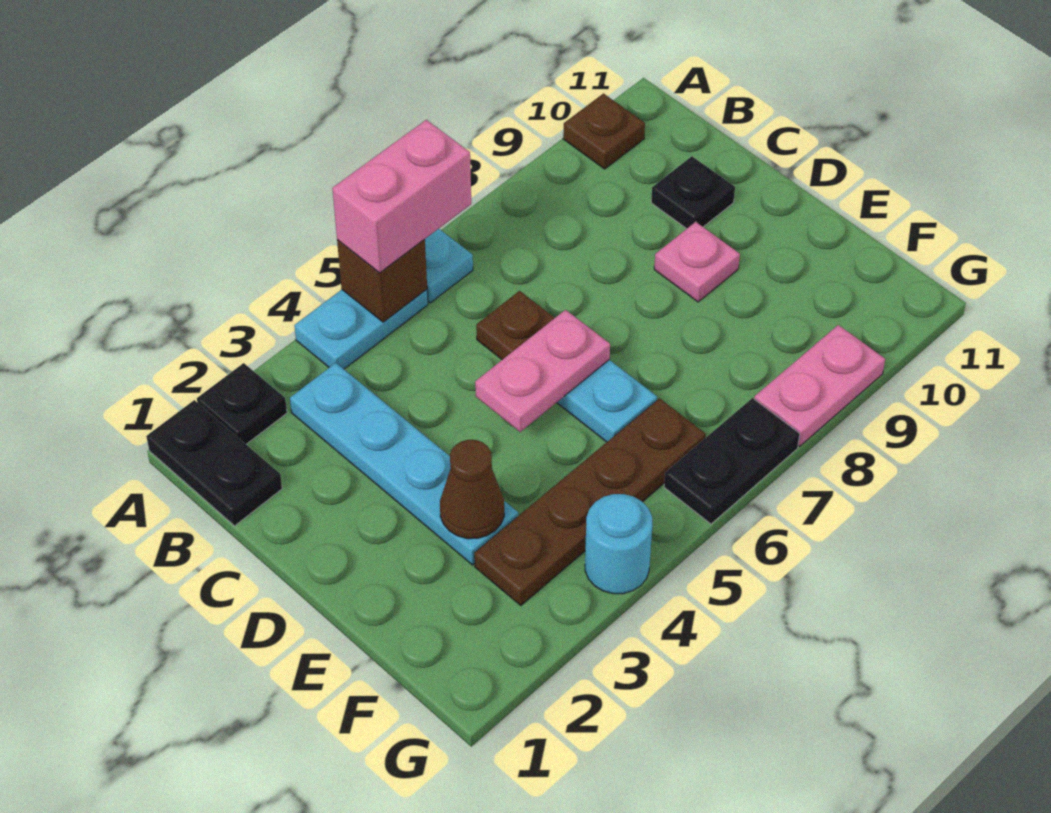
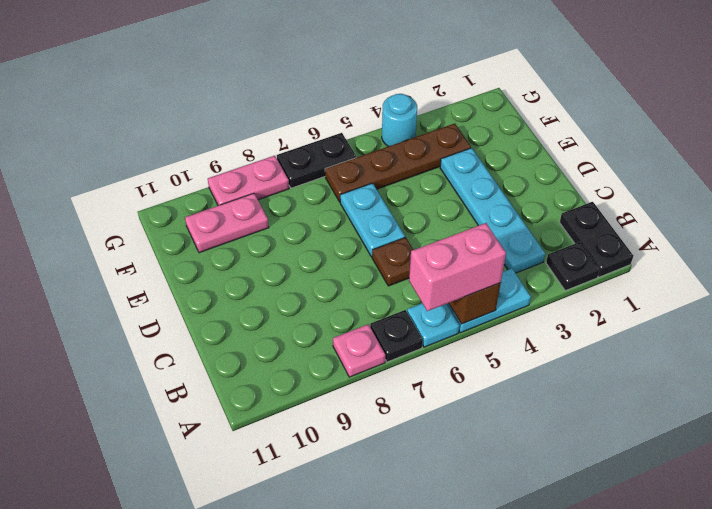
brown 1x1 plate [563,94,645,169] -> none
black 1x1 plate [651,156,735,229] -> black 1x1 plate moved to [370,310,423,362]
pink 1x2 plate [475,310,610,432] -> pink 1x2 plate moved to [185,193,269,253]
pink 1x1 plate [654,222,740,302] -> pink 1x1 plate moved to [333,324,385,377]
brown 1x1 cone [440,440,504,539] -> none

